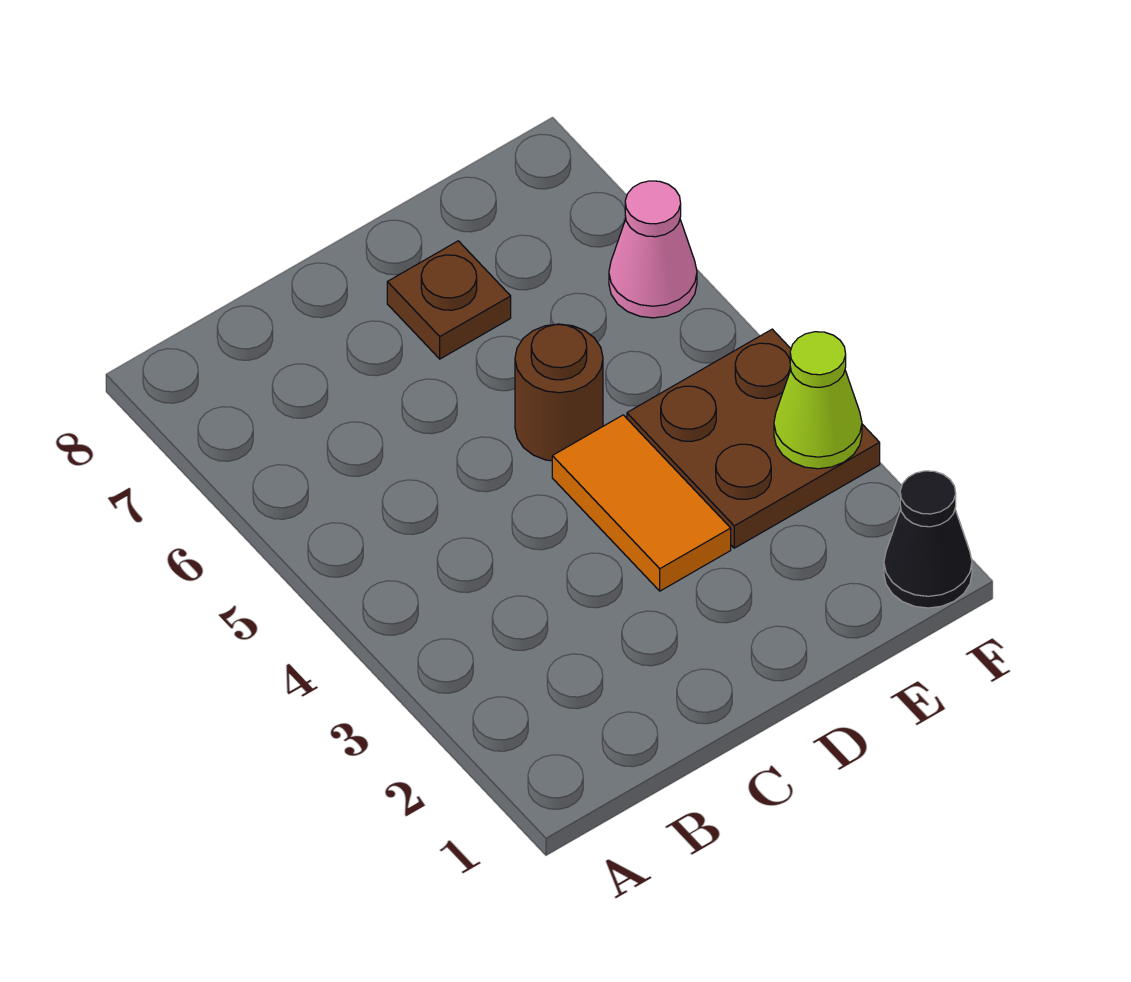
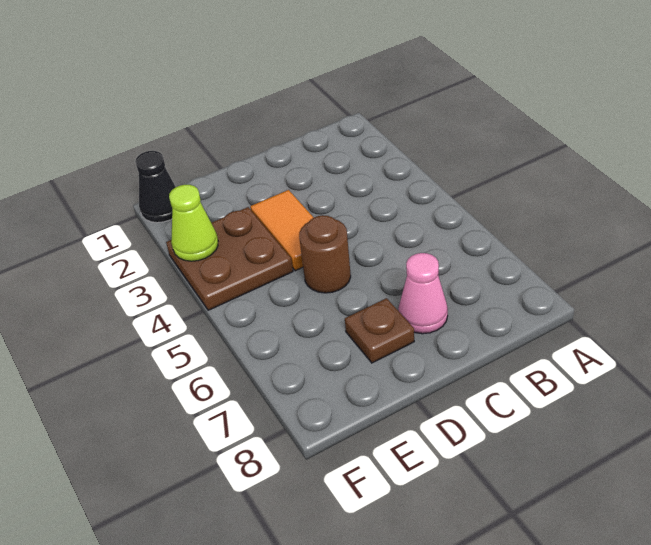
pink 1x1 cone [609,181,697,318] -> pink 1x1 cone moved to [398,253,448,334]

